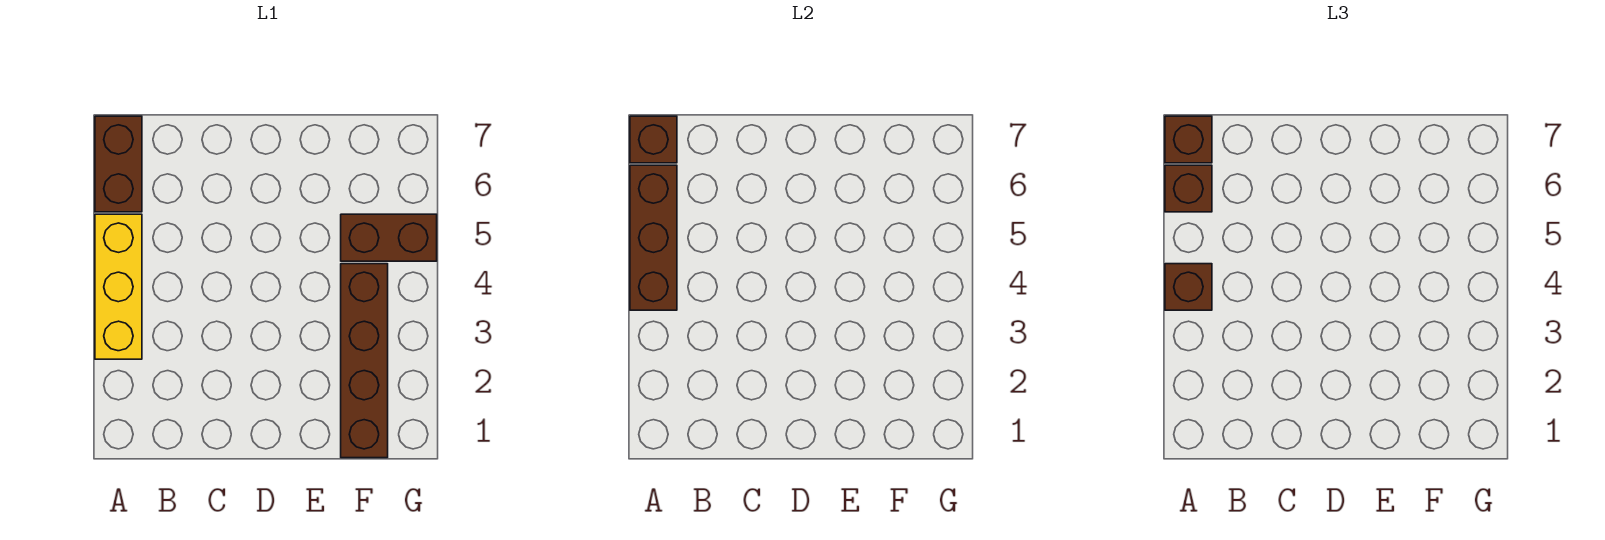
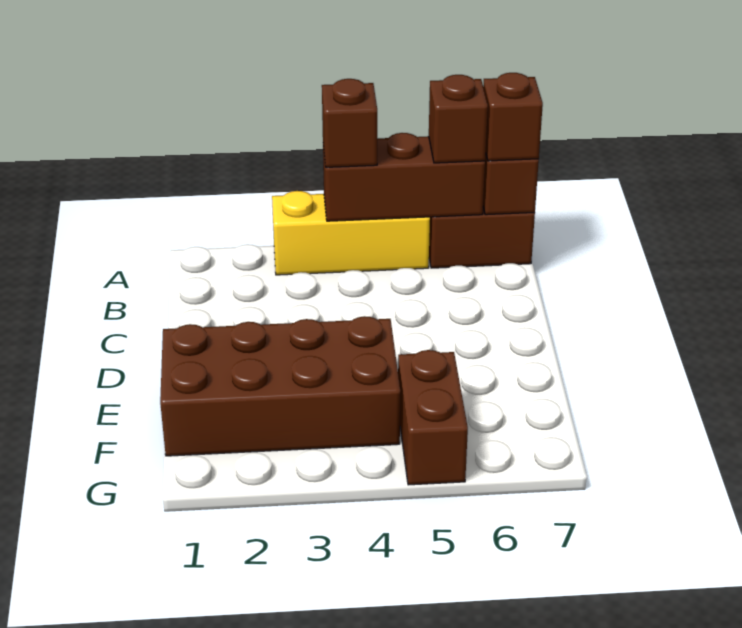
brown 1x4 brick [341,264,388,458] -> brown 2x4 brick [160,316,400,456]

